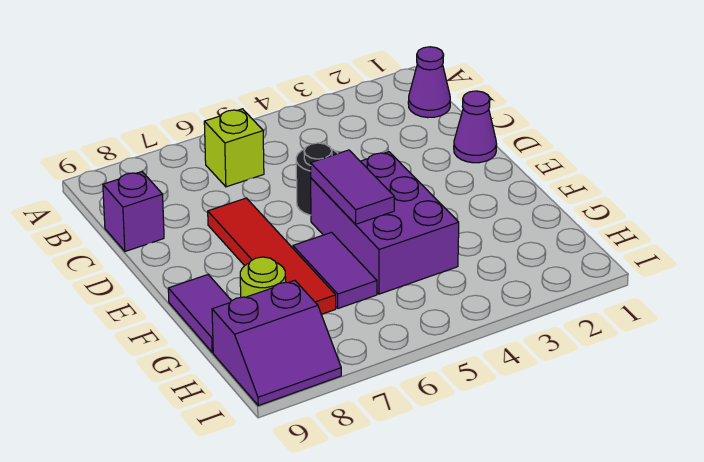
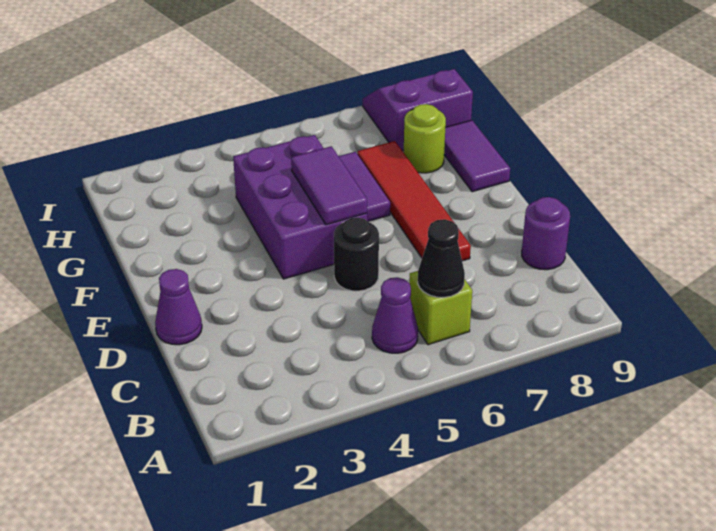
purple 1x1 cone [408,47,450,118] -> purple 1x1 cone moved to [372,277,418,353]
none -> black 1x1 cone [418,219,465,297]
purple 1x1 brick [103,172,164,251] -> purple 1x1 round brick [522,197,570,270]

